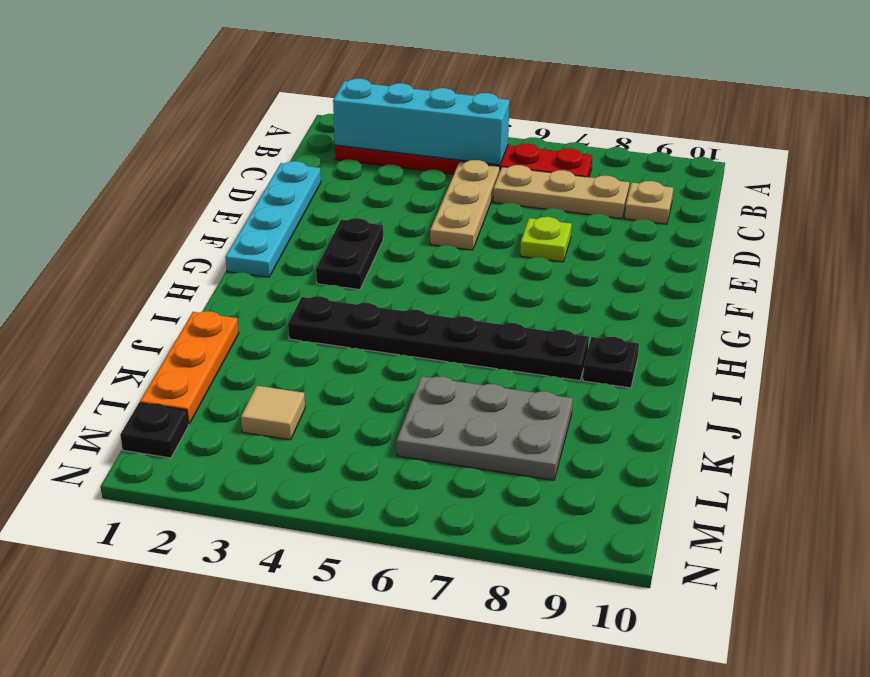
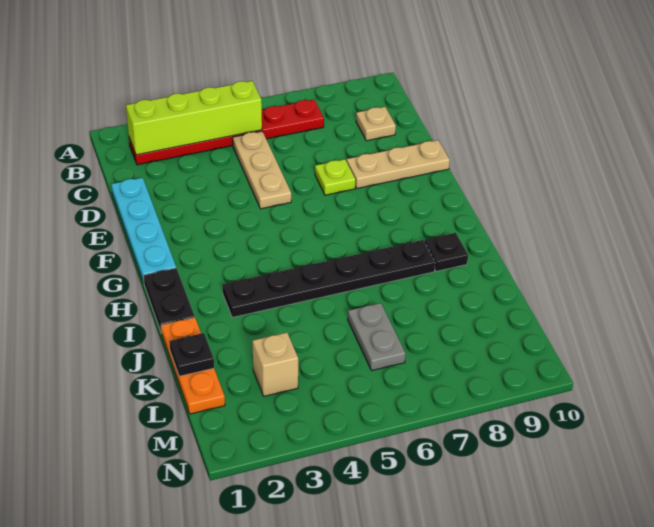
cyan 1x4 brick [333,79,509,165] -> lime 1x4 brick [126,81,262,155]
tan 1x3 plate [493,165,629,219] -> tan 1x3 plate moved to [347,140,450,188]
black 1x2 plate [316,218,383,290] -> black 1x2 plate moved to [143,268,195,333]
grey 2x3 plate [397,376,573,480] -> grey 1x2 plate [348,303,406,371]
tan 1x1 tile [241,386,305,440] -> tan 1x1 brick [253,333,298,396]
black 1x1 plate [120,403,189,458] -> black 1x1 plate moved to [169,333,214,376]

